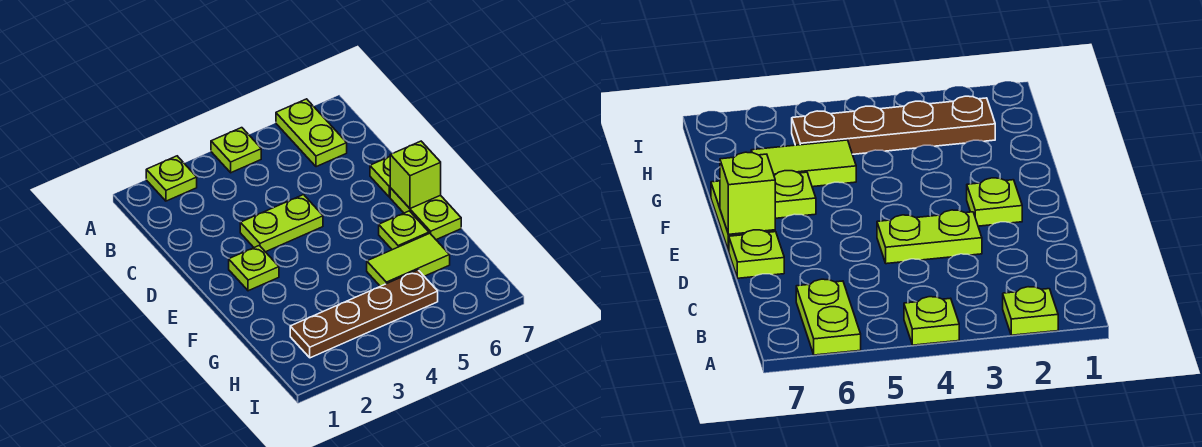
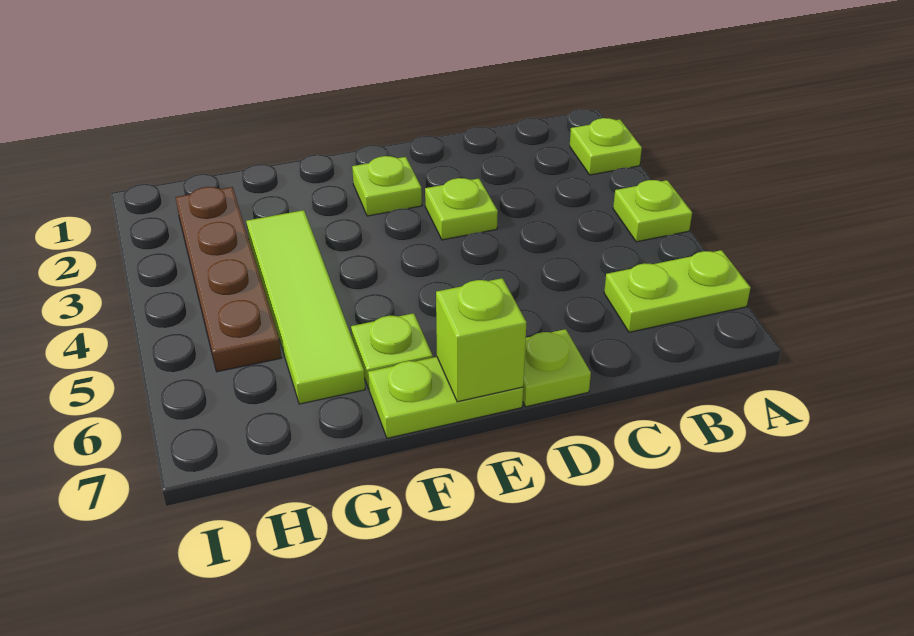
lime 1x2 plate [240,195,323,252] -> lime 1x1 plate [425,178,498,240]
lime 1x2 tile [367,233,450,286] -> lime 1x4 tile [246,210,365,404]

